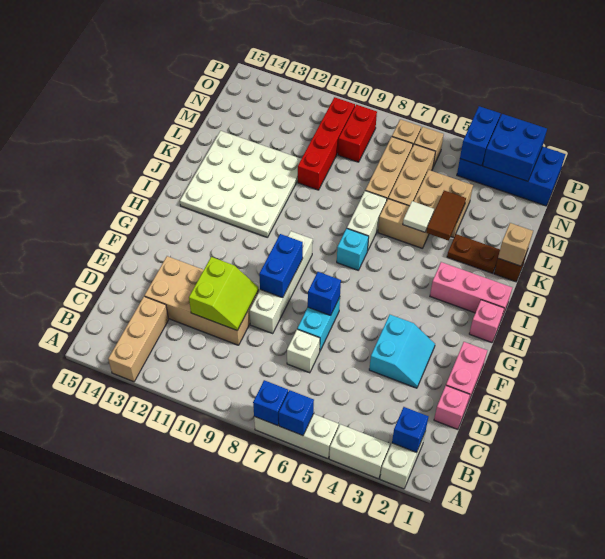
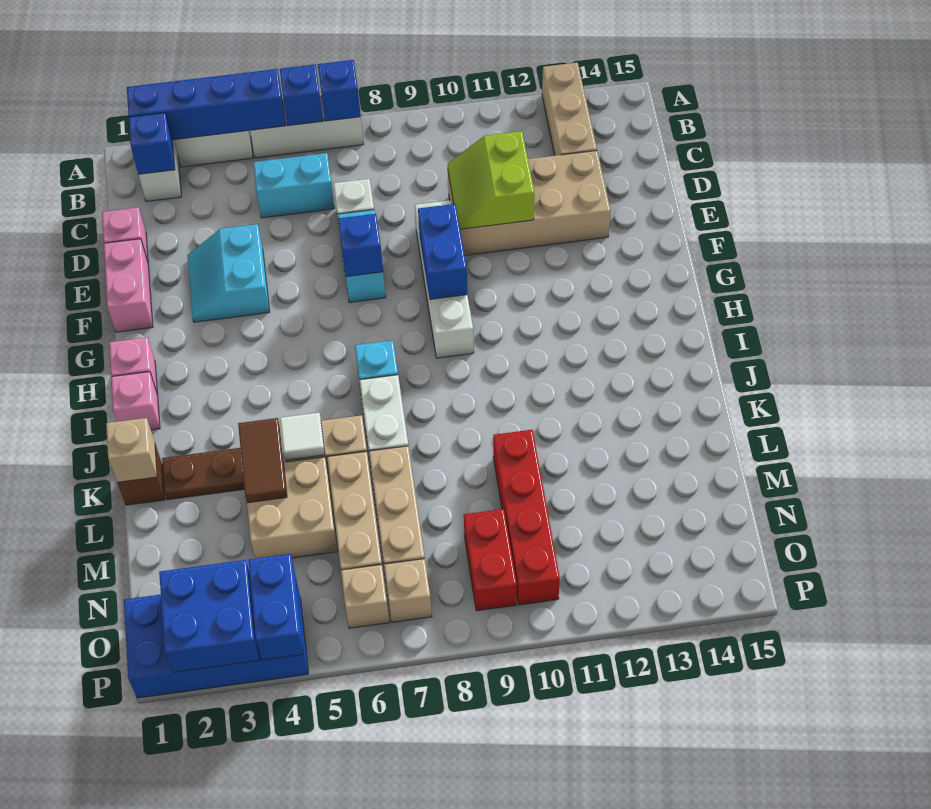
none -> blue 1x4 brick [127,69,286,140]
none -> cyan 1x2 brick [253,153,335,218]
pink 1x3 brick [430,262,512,319] -> pink 1x1 brick [111,372,160,430]
white 4x4 plate [180,131,301,238] -> none

